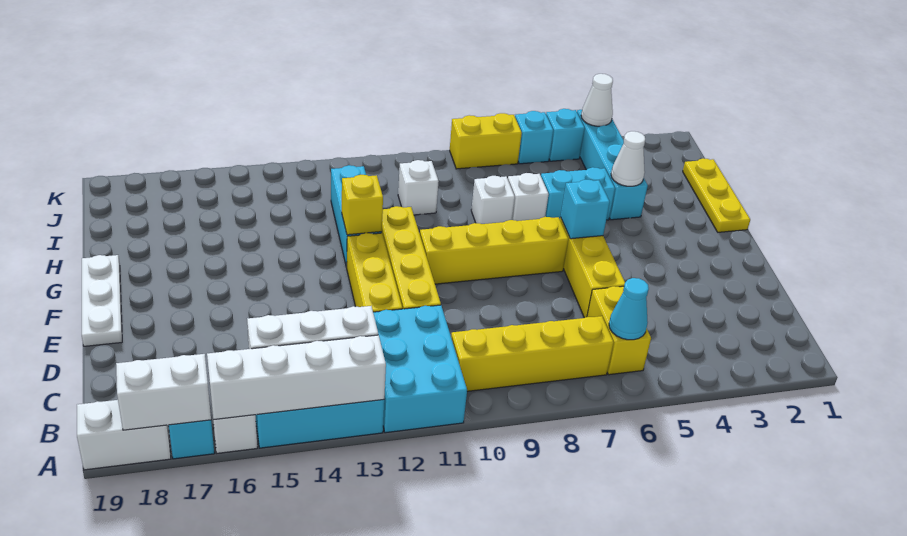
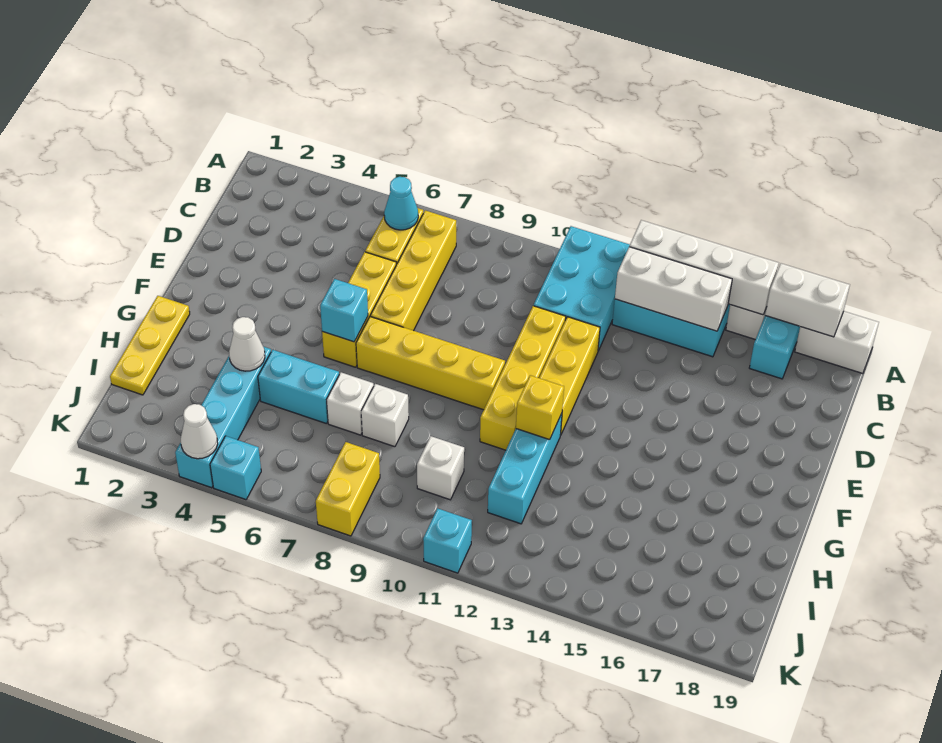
yellow 1x4 brick [451,316,614,391] -> yellow 1x4 brick turned to [370,210,456,331]
white 1x3 plate [82,255,122,346] -> none
cyan 1x1 brick [515,111,553,164] -> cyan 1x1 brick moved to [423,508,472,573]
yellow 1x2 brick [450,113,522,169] -> yellow 1x2 brick turned to [316,442,380,536]

